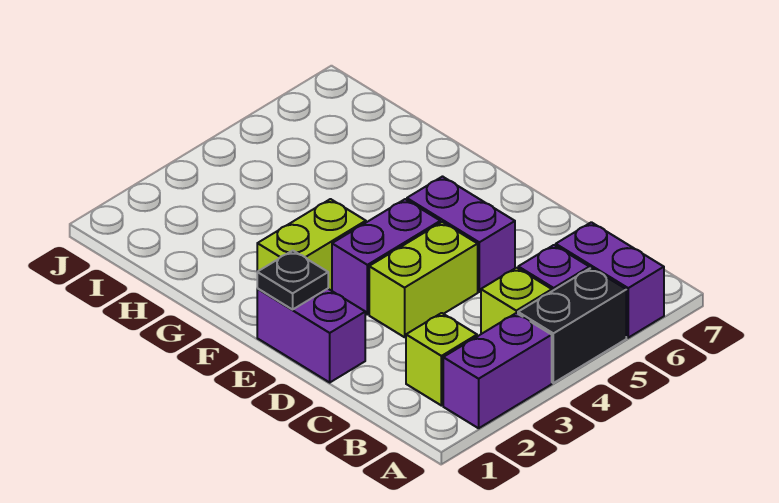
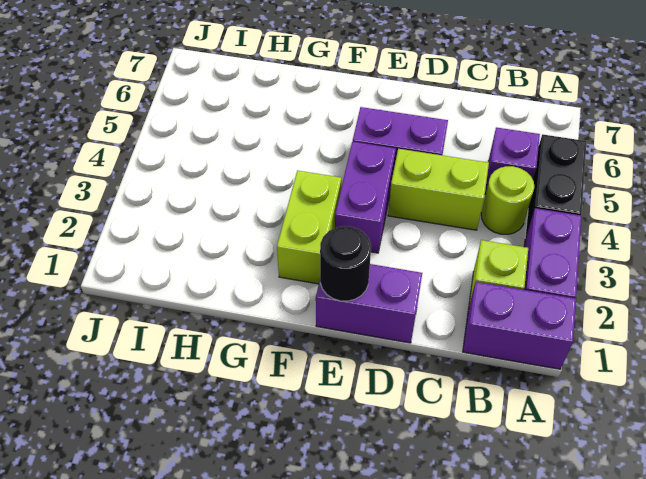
purple 1x2 brick [556,222,664,338] -> purple 1x2 brick moved to [463,282,576,369]
lime 1x1 brick [481,268,552,334] -> lime 1x1 round brick [481,166,534,234]
lime 1x2 brick [369,222,478,337] -> lime 1x2 brick turned to [388,149,489,230]
black 1x1 plate [257,251,328,310] -> black 1x1 round brick [320,226,371,301]

